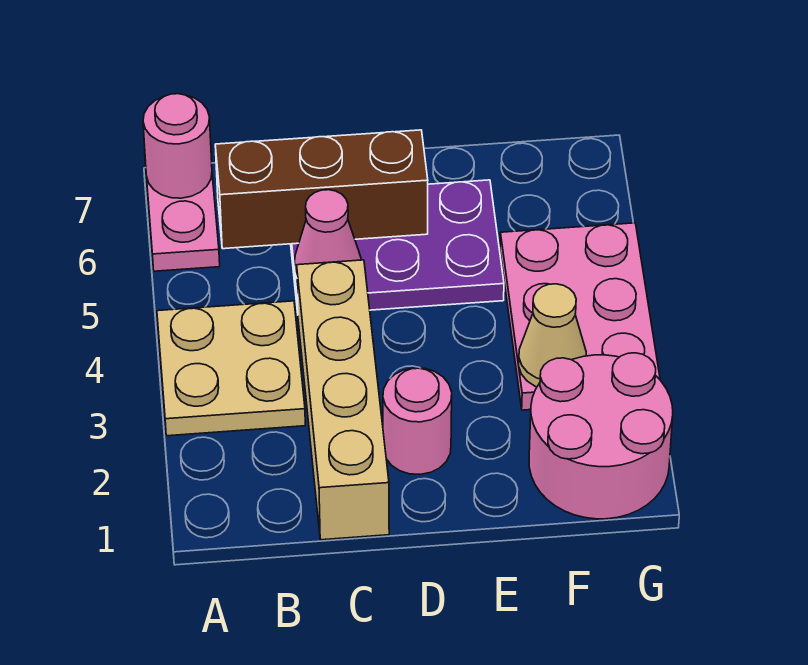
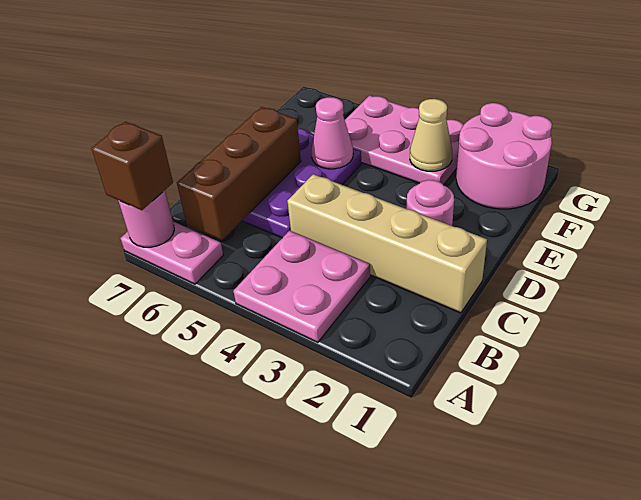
tan 2x2 plate [157,301,305,436] -> pink 2x2 plate [233,231,370,342]
none -> brown 1x1 brick [92,122,173,210]
pink 1x1 cone [294,190,361,278] -> pink 1x1 cone moved to [311,97,353,169]

